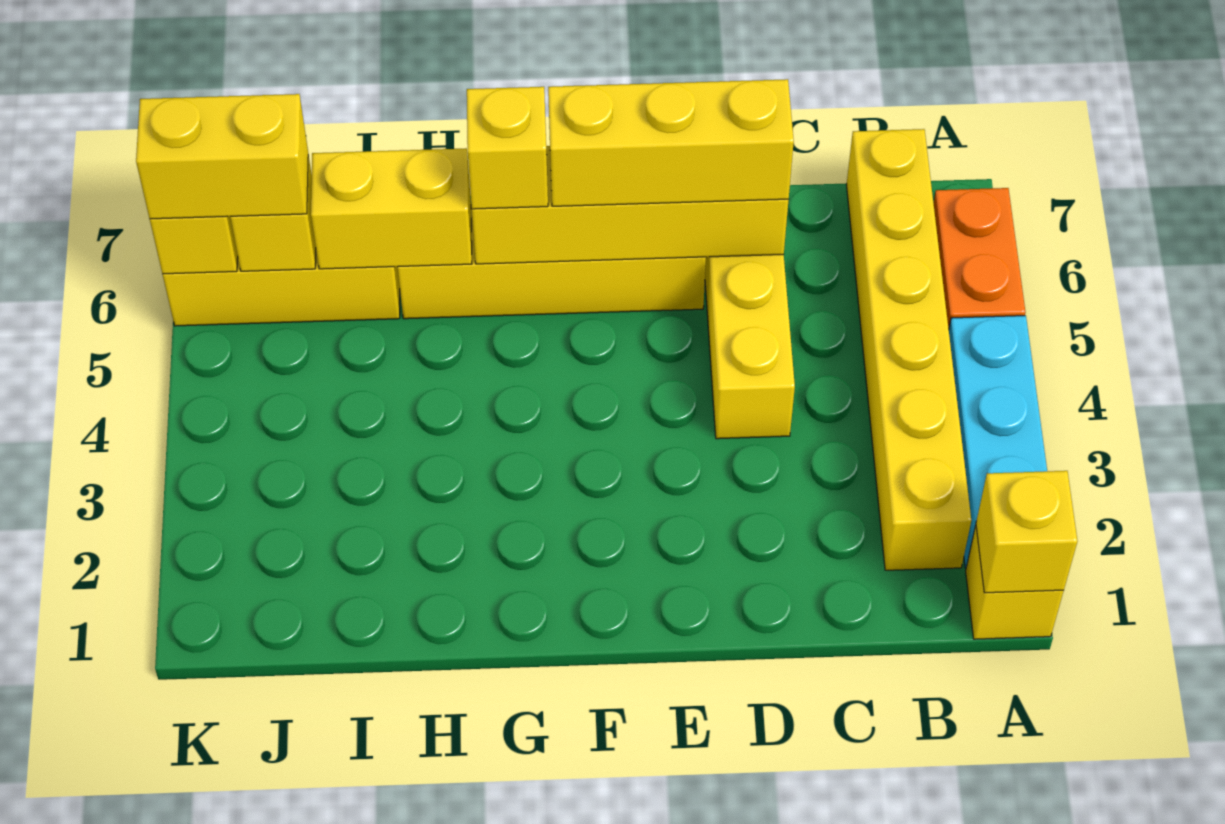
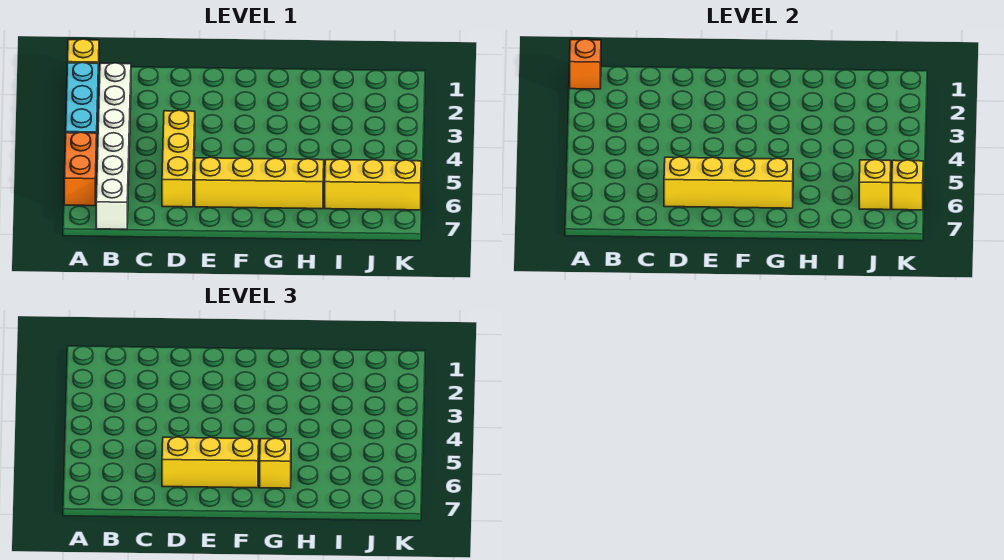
yellow 1x1 brick [976,471,1077,593] -> orange 1x1 brick [570,39,601,89]
yellow 1x6 brick [847,129,971,570] -> white 1x6 brick [96,63,131,229]
yellow 1x2 brick [311,148,472,269] -> none
yellow 1x2 brick [136,94,308,219] -> none

